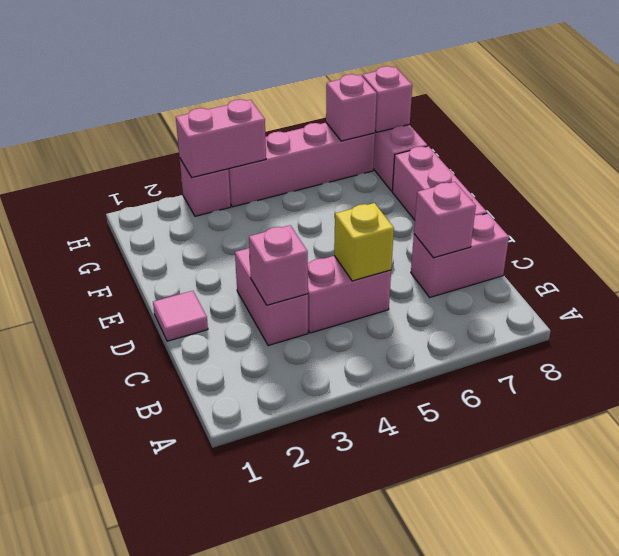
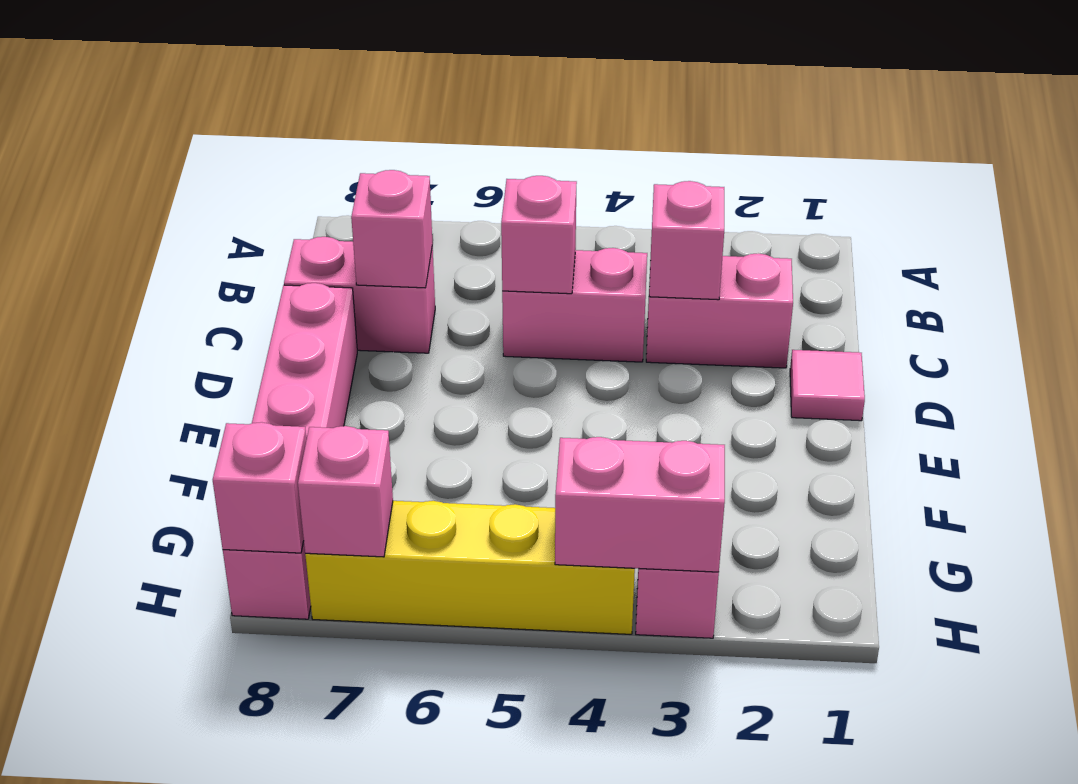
pink 1x2 brick [235,248,308,346] -> pink 1x2 brick turned to [646,253,793,368]
yellow 1x1 brick [334,203,394,281] -> pink 1x1 brick [501,176,577,294]
pink 1x4 brick [228,123,375,207] -> yellow 1x4 brick [305,501,635,634]

